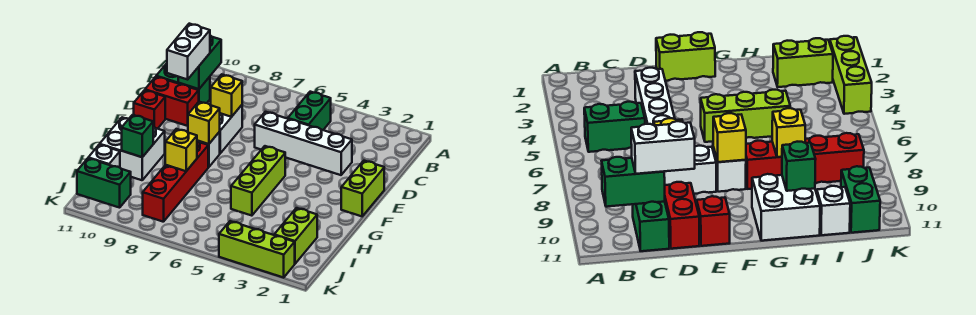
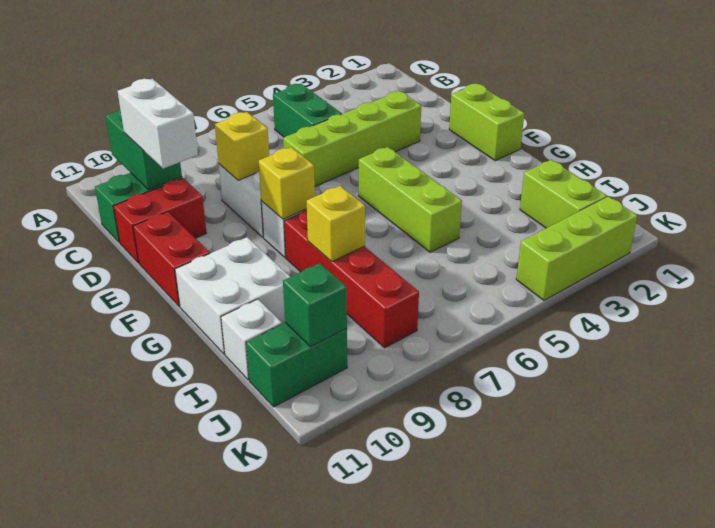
white 1x4 brick [255,112,352,175] -> lime 1x4 brick [283,91,421,186]
red 1x1 brick [134,90,165,129] -> red 1x2 brick [133,212,210,307]
green 1x1 brick [122,115,153,157] -> green 1x1 brick moved to [283,263,347,347]

